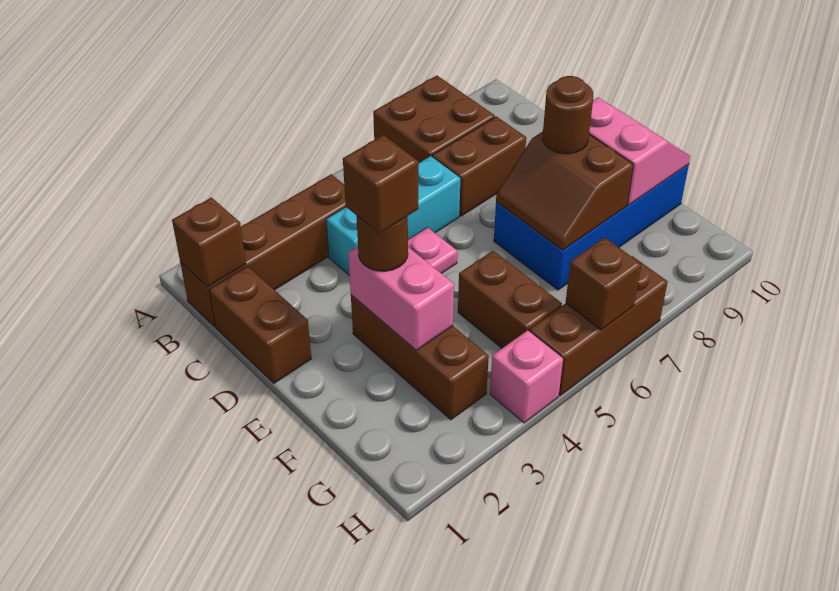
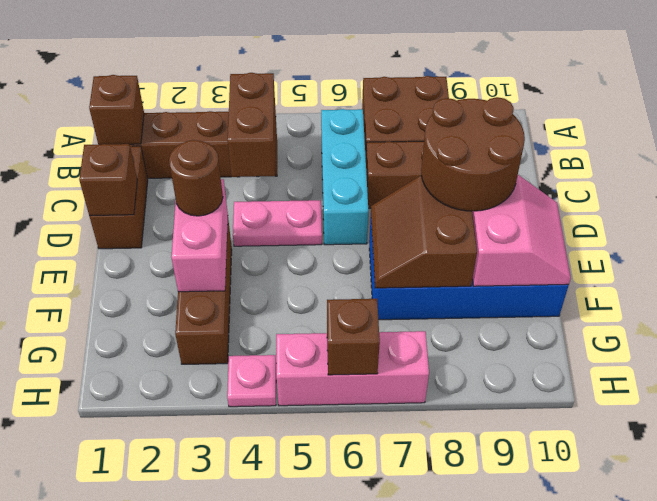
cyan 1x3 brick [326,156,461,275] -> cyan 1x3 brick turned to [321,109,368,245]
brown 1x1 brick [343,135,418,233] -> brown 1x1 brick moved to [79,144,137,216]
brown 1x1 round brick [543,76,593,154] -> brown 2x2 round brick [421,97,525,211]
brown 1x2 brick [458,251,562,348] -> brown 1x2 brick moved to [228,73,276,177]
pink 1x1 brick [490,330,563,423] -> pink 1x1 plate [227,355,276,407]
brown 1x3 brick [529,256,668,396] -> pink 1x3 brick [276,331,429,406]

